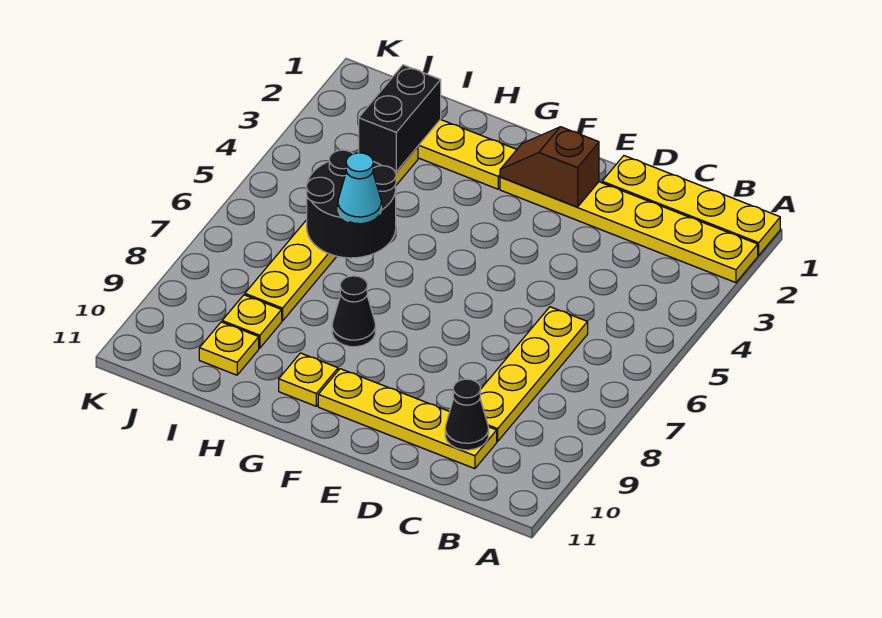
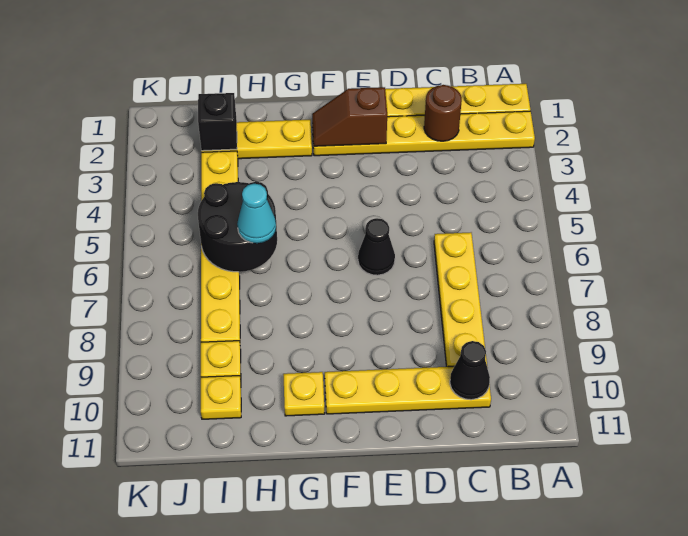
none -> brown 1x1 round brick [424,85,462,141]
black 1x1 cone [332,276,375,347] -> black 1x1 cone moved to [358,218,395,275]
black 1x2 brick [359,65,441,172] -> black 1x1 brick [198,93,237,151]

